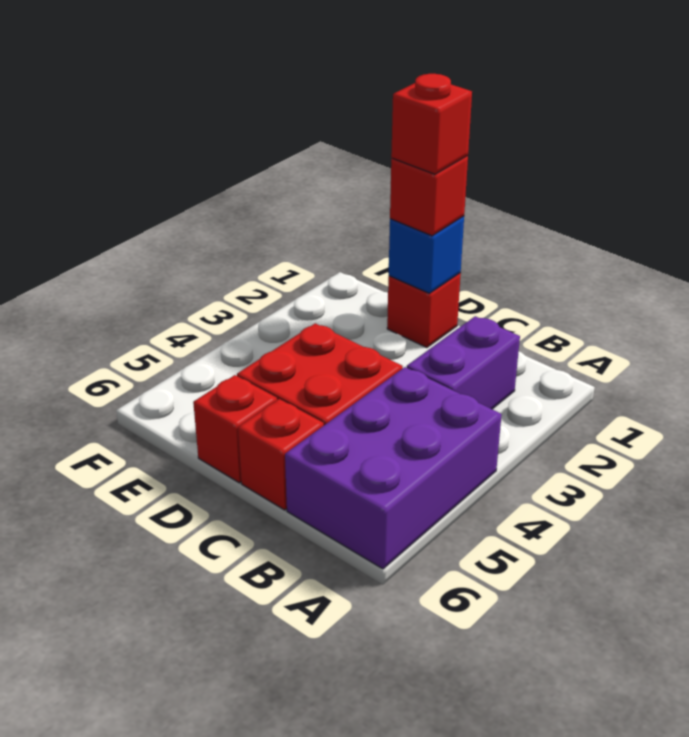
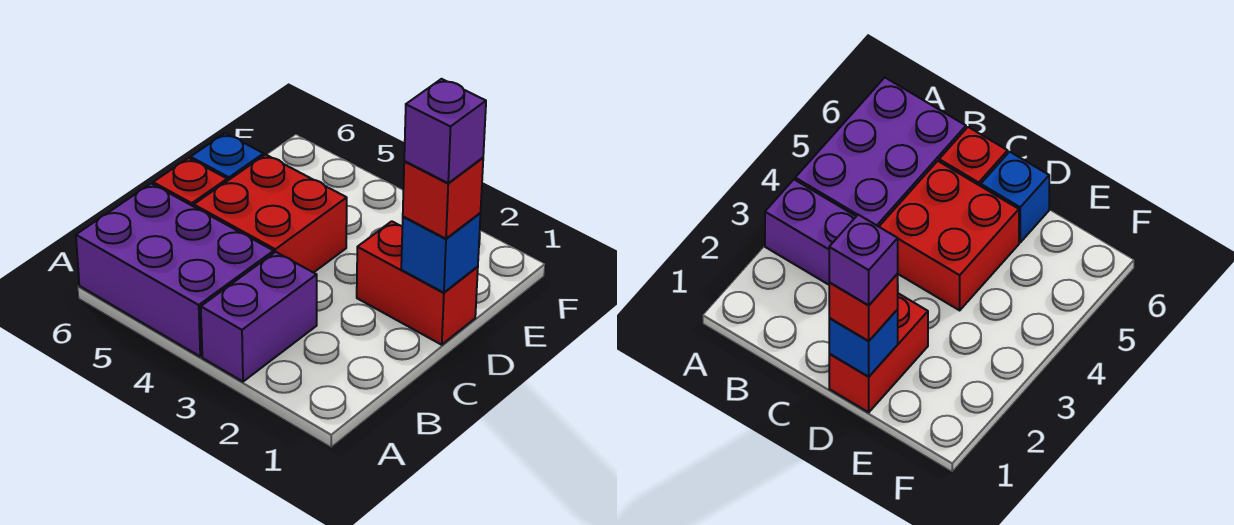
purple 1x2 brick [407,316,520,409] -> purple 1x2 brick turned to [201,252,317,382]
red 1x1 brick [387,273,461,348] -> red 1x2 brick [357,221,478,345]
red 1x1 brick [391,74,472,174] -> purple 1x1 brick [404,79,486,183]
red 1x1 brick [193,375,277,483] -> blue 1x1 brick [190,133,264,181]

